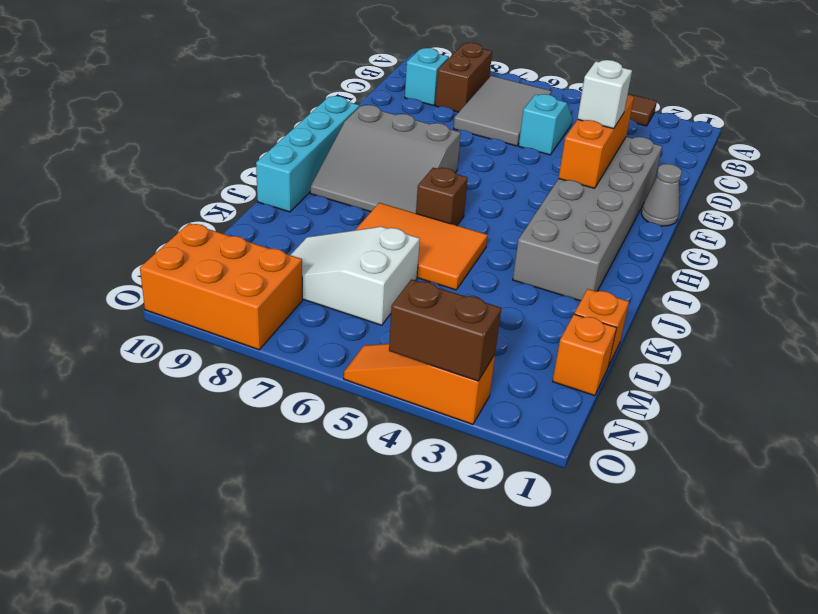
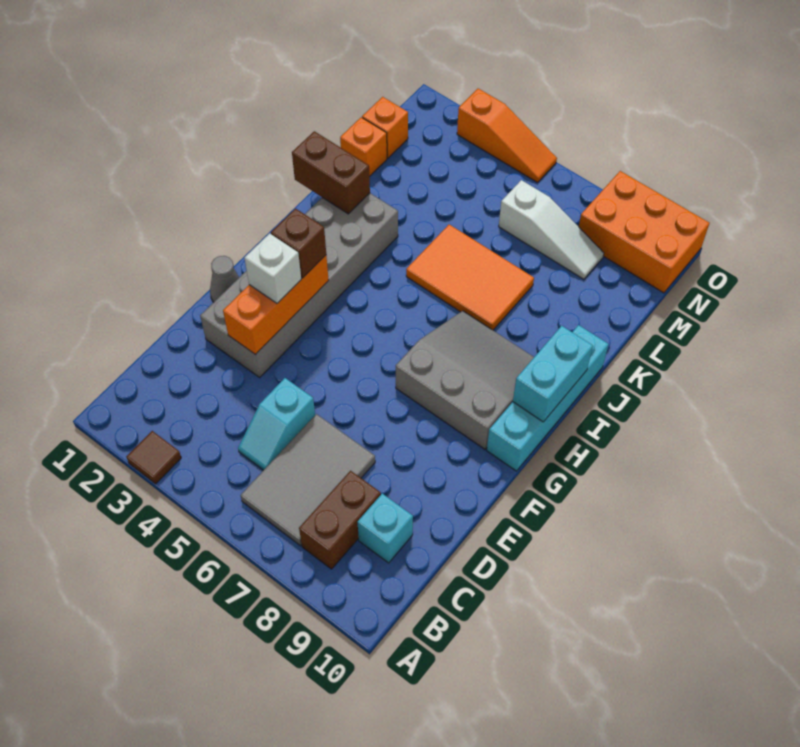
none -> cyan 1x2 brick [513,326,593,422]
brown 1x1 brick [416,168,468,225] -> brown 1x1 brick moved to [271,209,326,278]
white 2x3 slope [291,227,420,325] -> white 1x3 slope [499,180,604,279]
brown 1x2 brick [389,279,501,381] -> brown 1x2 brick moved to [292,131,370,214]

